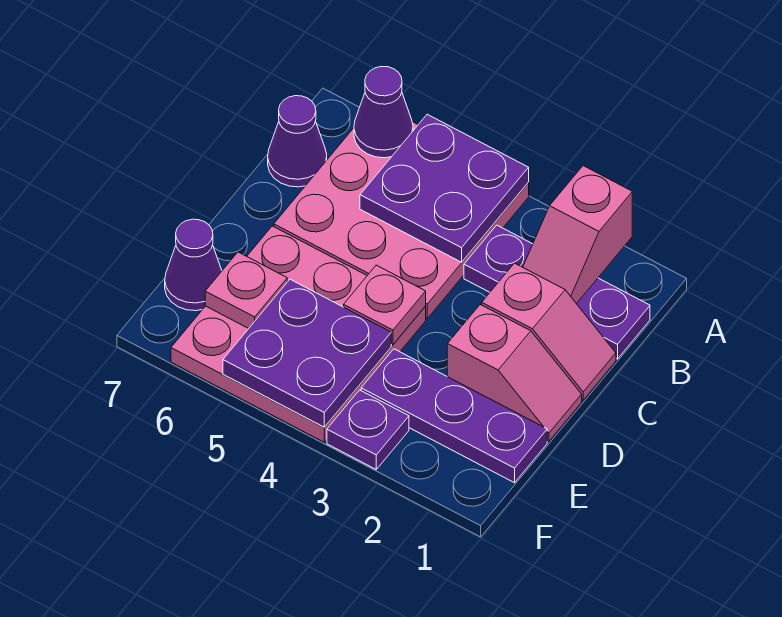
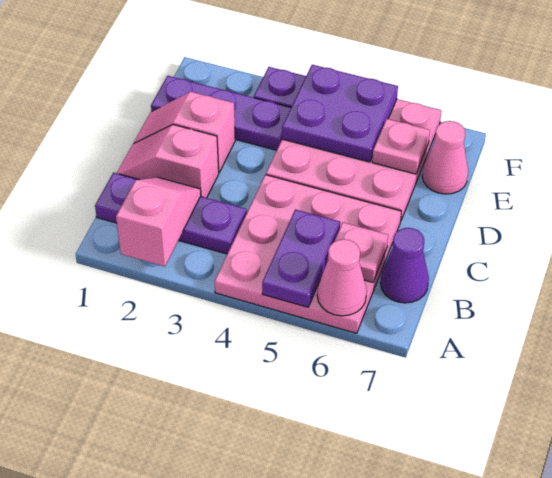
purple 2x2 plate [360,114,529,262] -> purple 1x2 plate [262,209,340,307]
purple 1x1 cone [354,66,413,158] -> pink 1x1 cone [317,239,367,316]
pink 1x1 plate [344,265,426,345] -> pink 1x1 plate moved to [327,222,388,282]
purple 1x1 cone [165,219,222,311] -> pink 1x1 cone [422,121,468,194]

